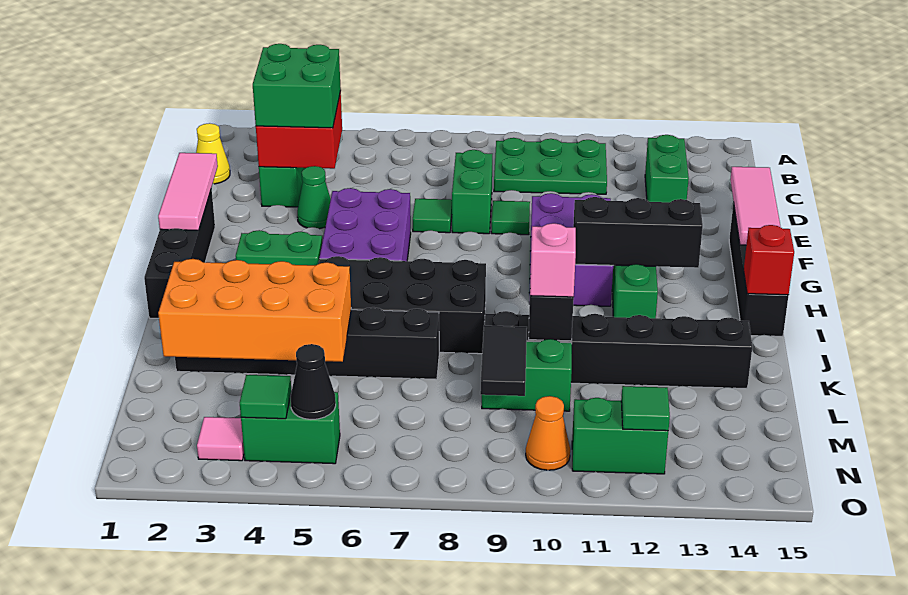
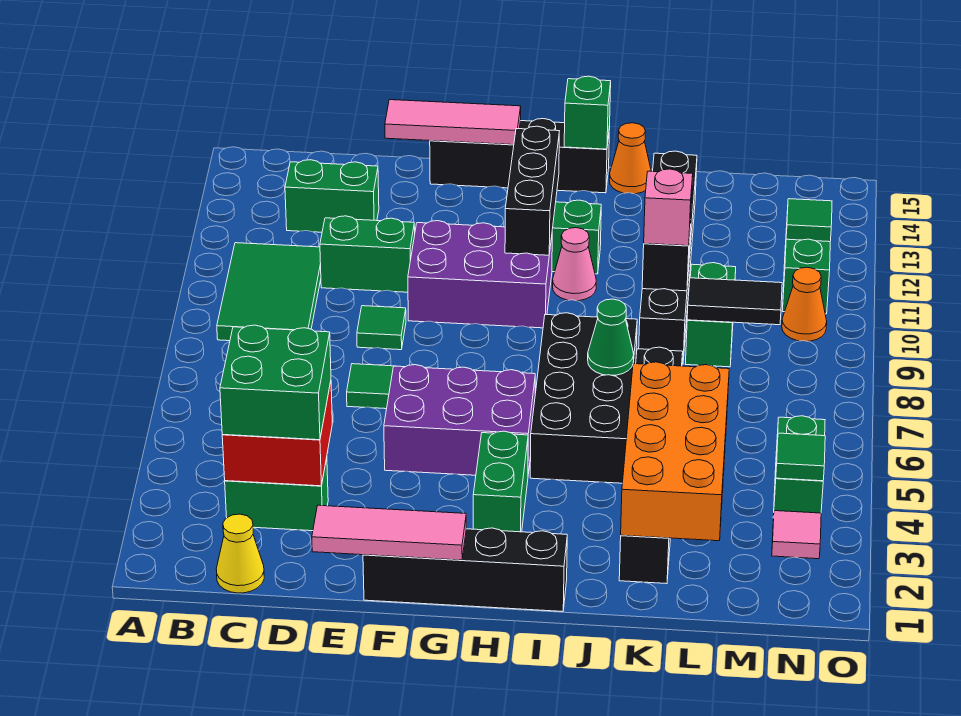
green 2x3 plate [494,138,607,194] -> green 2x3 tile [217,243,321,341]
green 1x2 brick [452,150,492,234] -> green 1x2 brick moved to [320,216,415,292]
green 1x1 cone [297,166,331,229] -> green 1x1 cone moved to [588,299,634,375]
none -> pink 1x1 cone [553,228,596,301]
red 1x1 brick [744,225,794,295] -> green 1x1 brick [564,76,611,149]
none -> orange 1x1 cone [609,123,651,194]
black 1x1 cone [291,344,336,419] -> none

